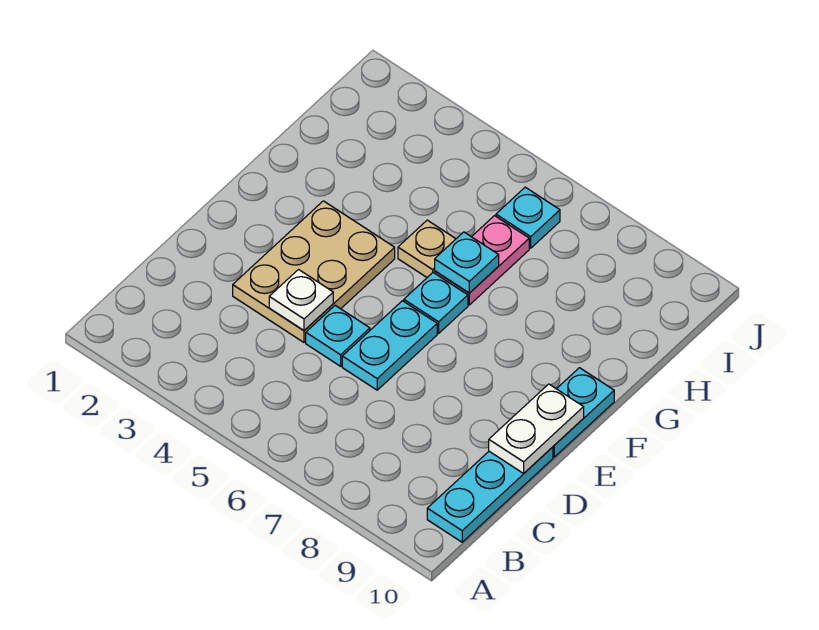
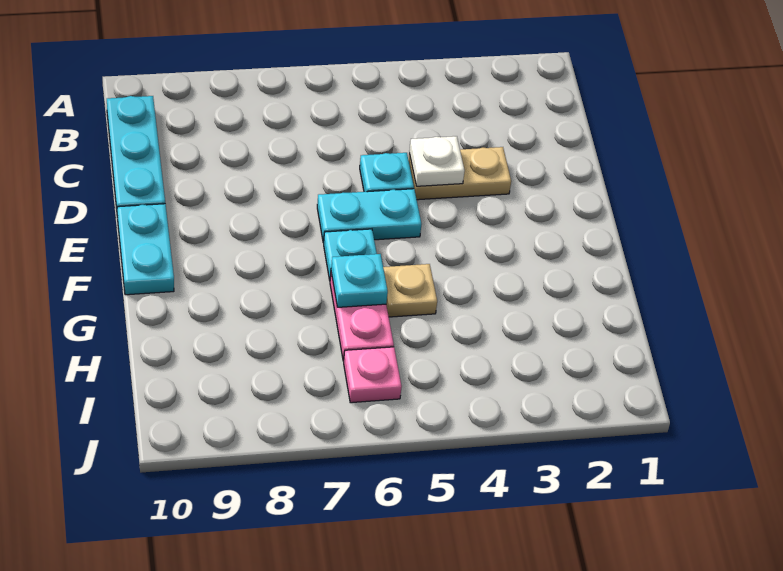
tan 2x3 plate [233,201,395,342] -> tan 1x2 plate [408,147,511,200]
cyan 1x2 plate [342,301,437,390] -> cyan 1x2 plate turned to [317,189,422,243]
white 1x2 plate [489,384,584,473] -> none
cyan 1x1 plate [496,187,560,248] -> pink 1x1 plate [344,347,402,403]

